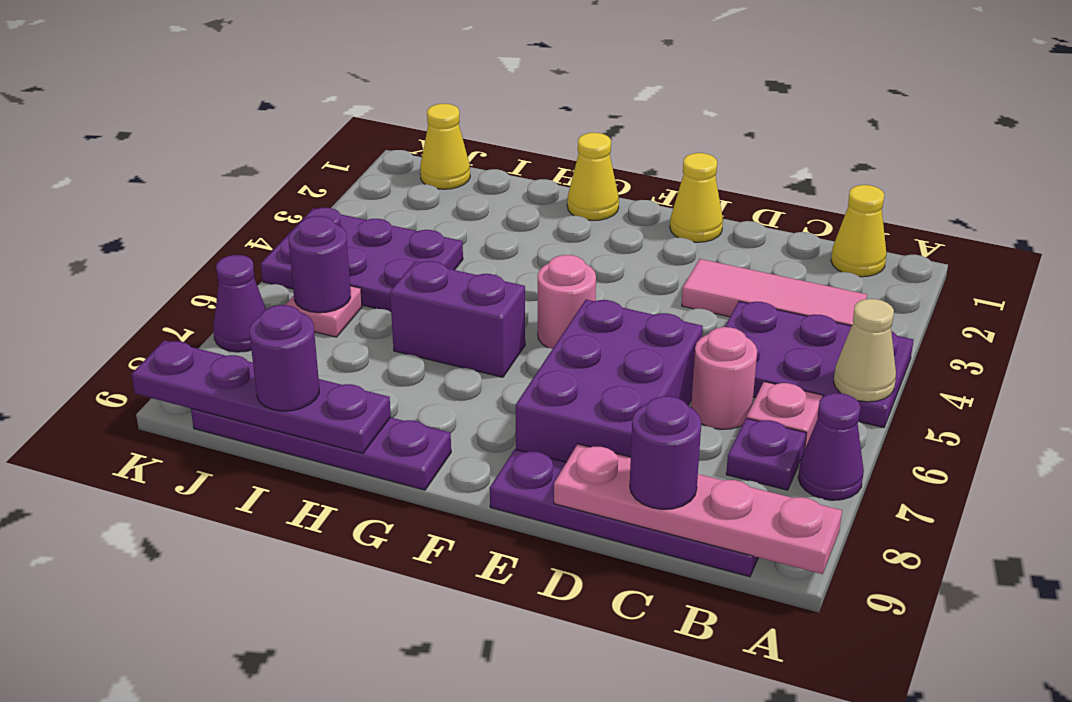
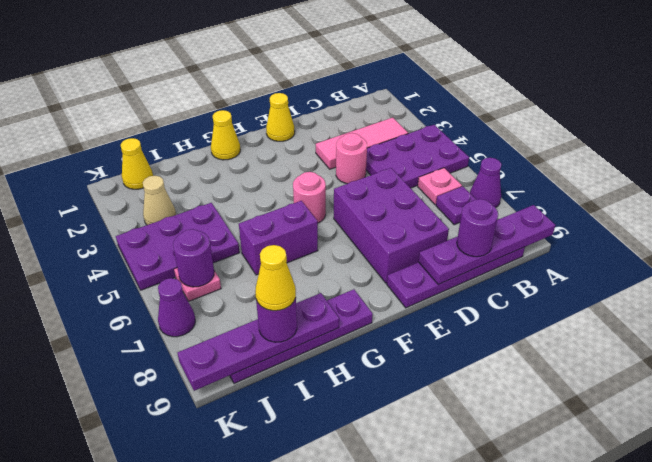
tan 1x1 cone [834,299,896,402] -> tan 1x1 cone moved to [143,176,176,225]
pink 1x4 plate [554,444,842,574] -> purple 1x4 plate [418,205,555,284]
yellow 1x1 cone [831,185,886,277] -> yellow 1x1 cone moved to [255,245,296,311]
pink 1x1 round brick [691,327,757,429] -> pink 1x1 round brick moved to [336,133,367,184]

